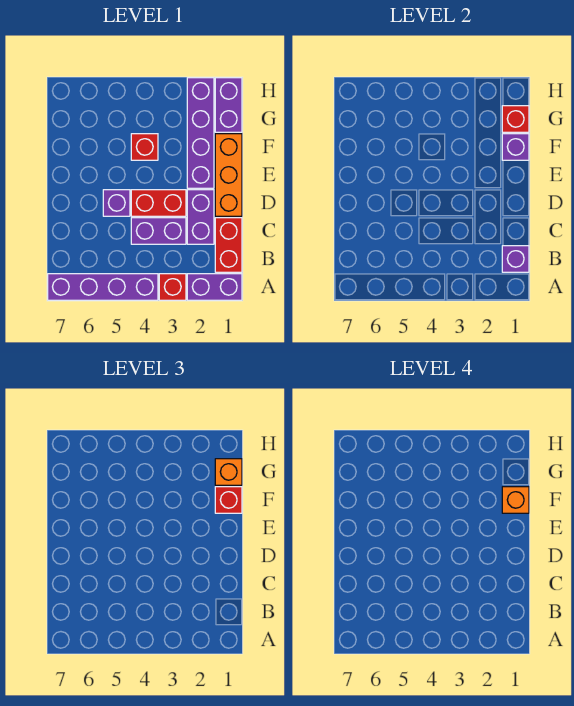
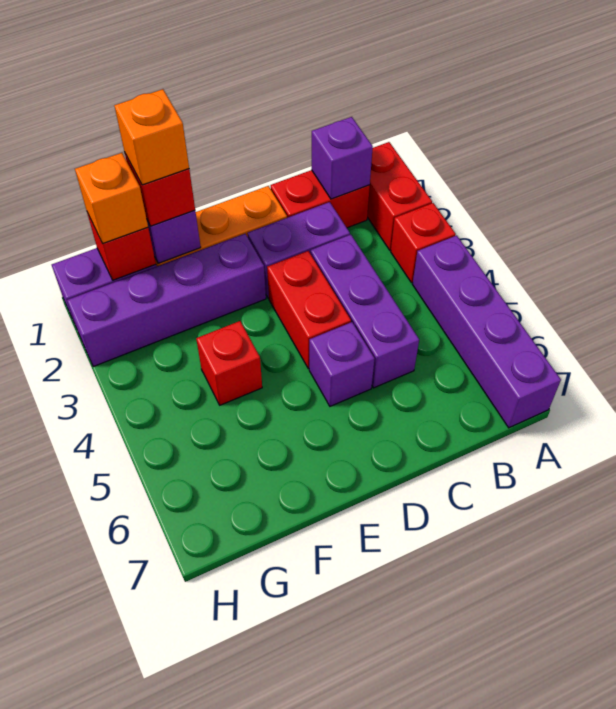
purple 1x2 brick [187,274,242,300] -> red 1x2 brick [367,142,432,250]
purple 1x2 brick [131,218,186,244] -> purple 1x3 brick [311,235,419,388]

